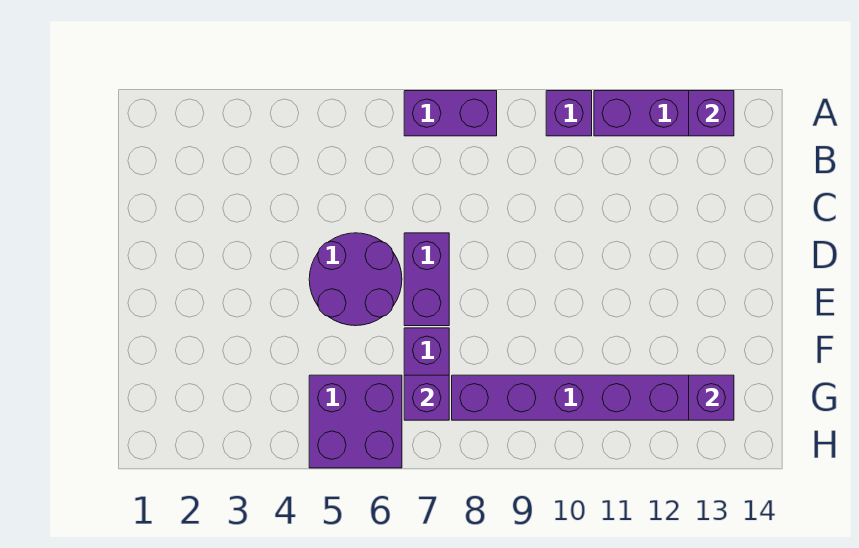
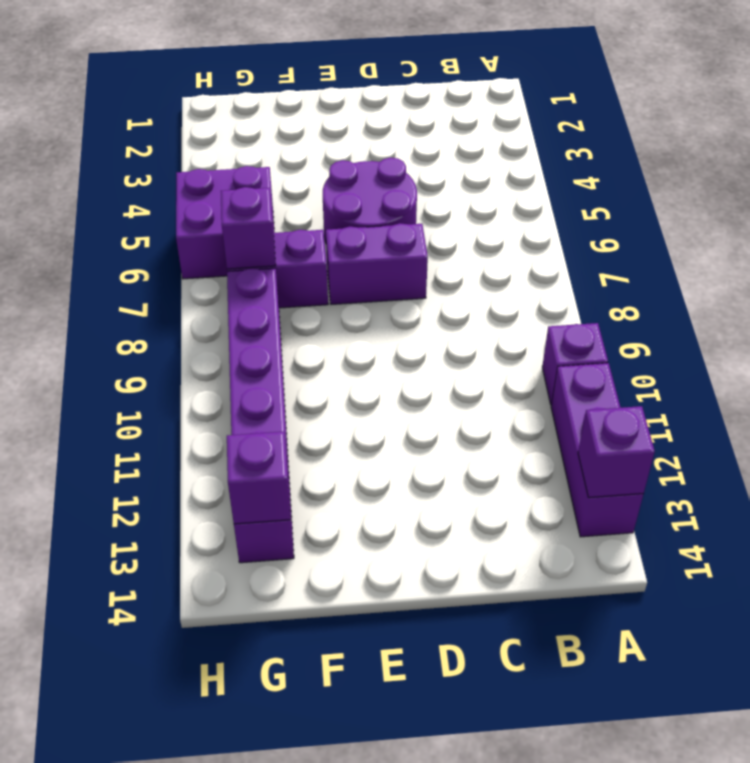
purple 1x2 brick [404,91,497,136] -> none

